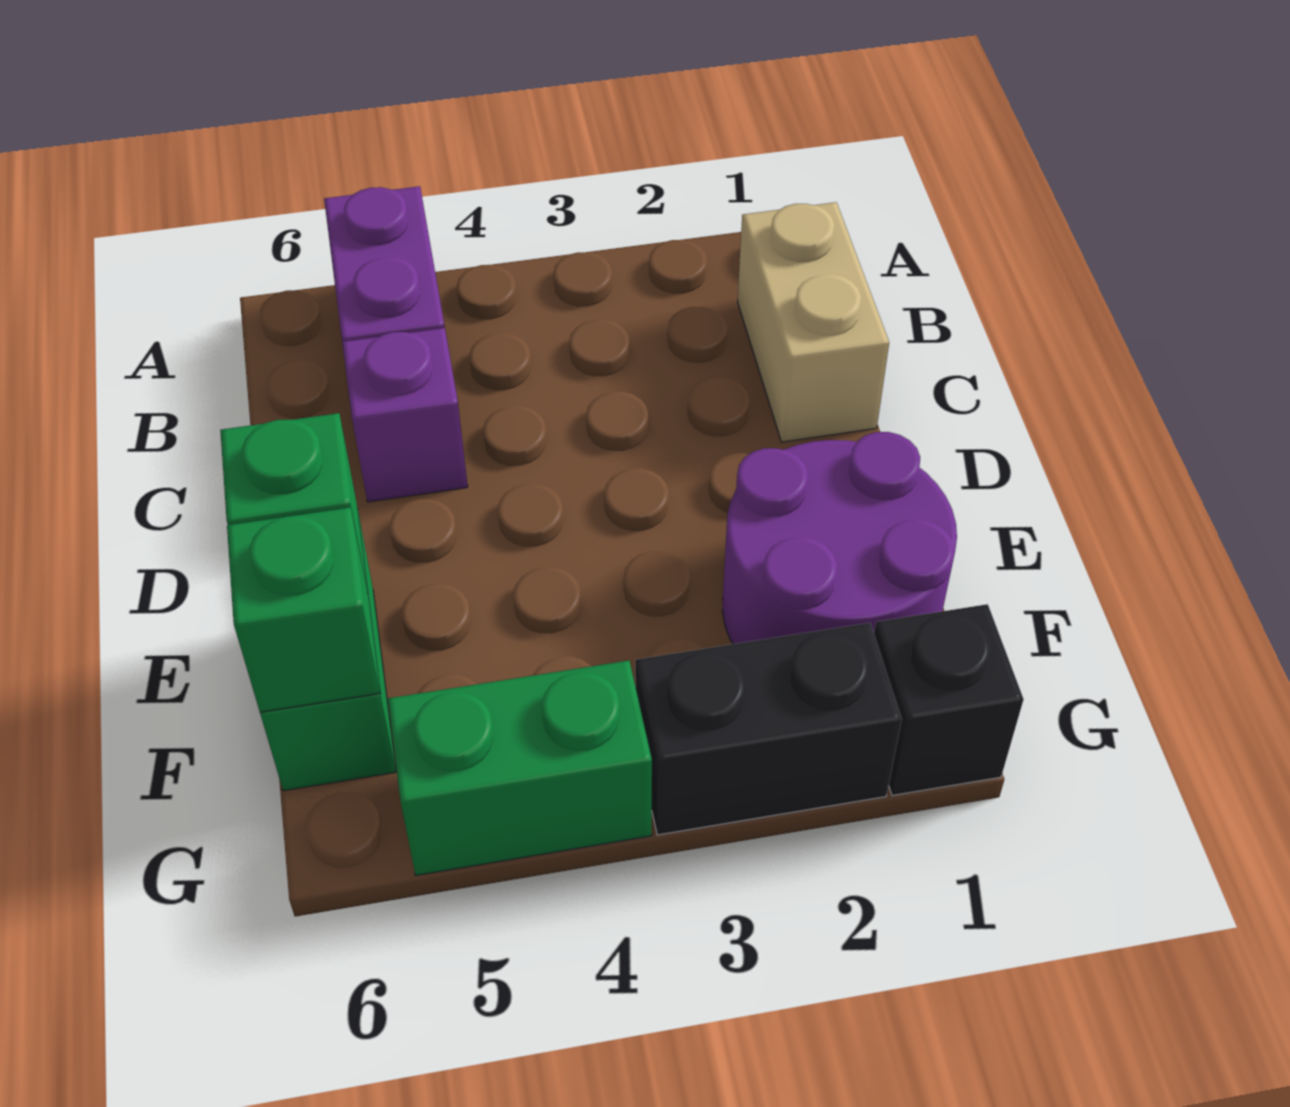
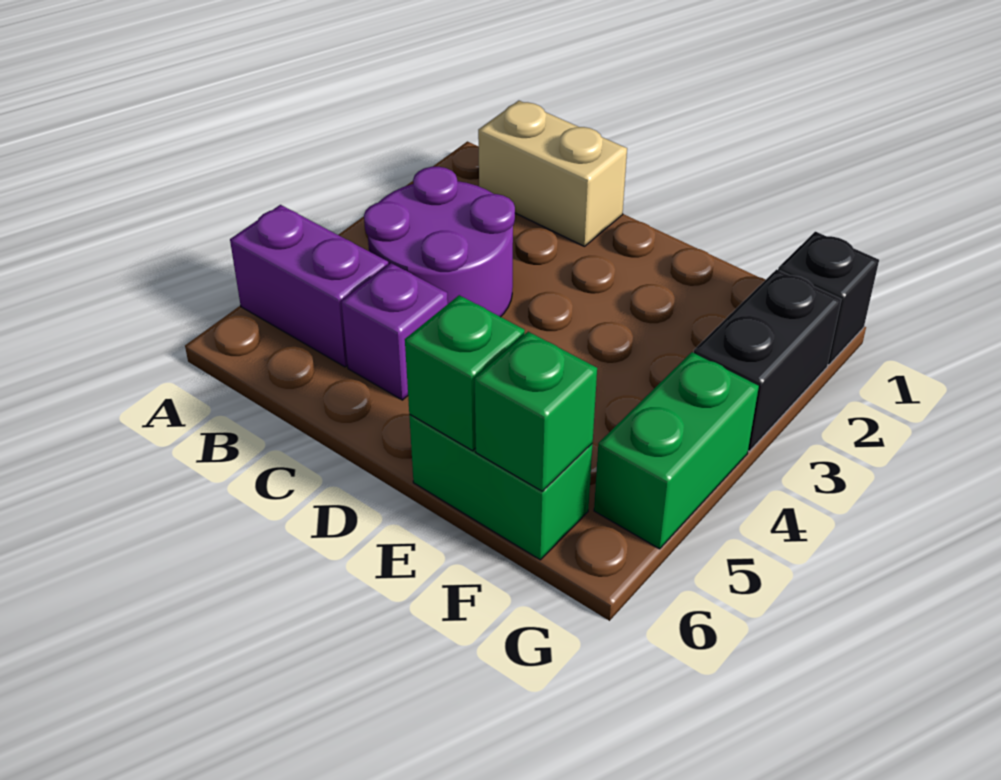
purple 2x2 round brick [722,432,957,644] -> purple 2x2 round brick moved to [364,167,515,317]

